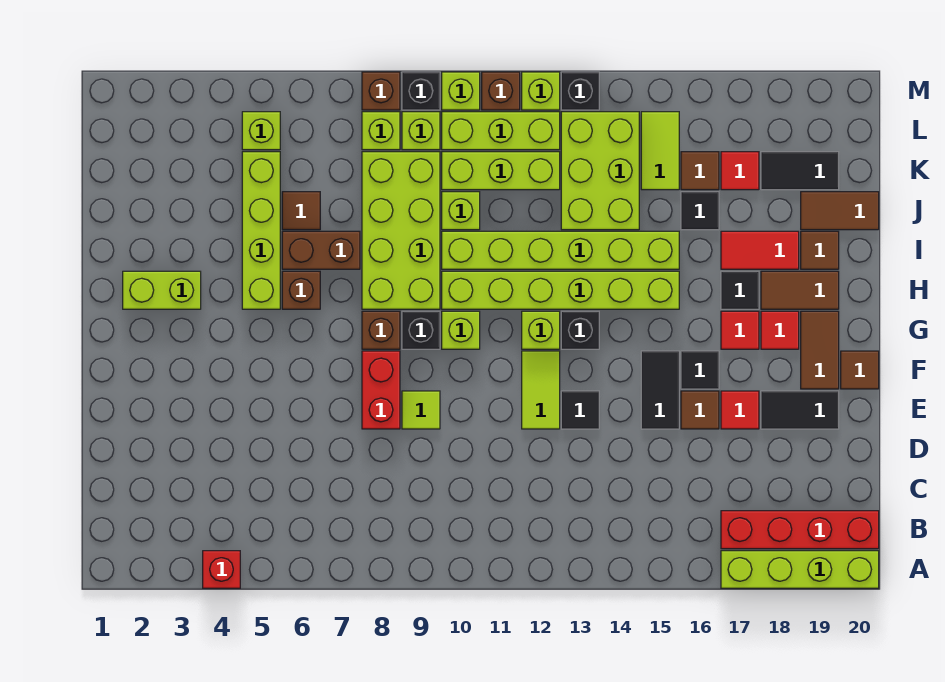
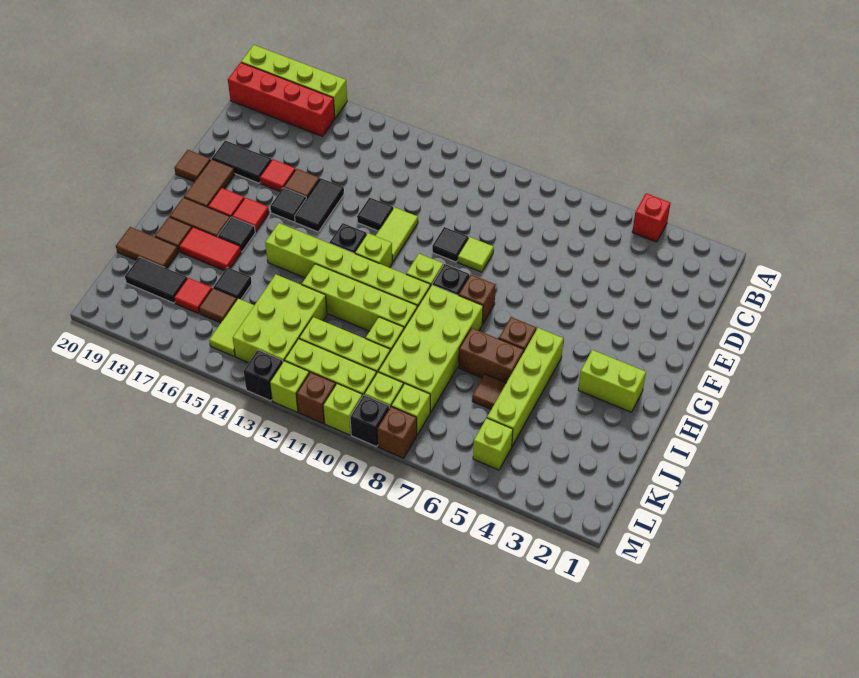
red 1x2 brick [362,351,400,429] -> none
none -> black 1x1 tile [432,227,468,262]
lime 1x6 brick [442,231,679,269] -> lime 1x4 brick [302,264,417,331]

